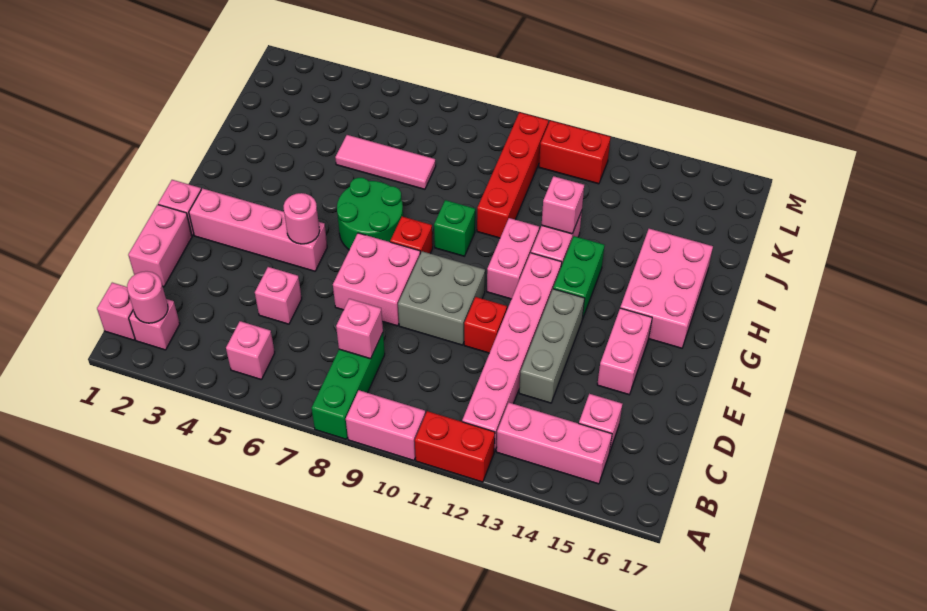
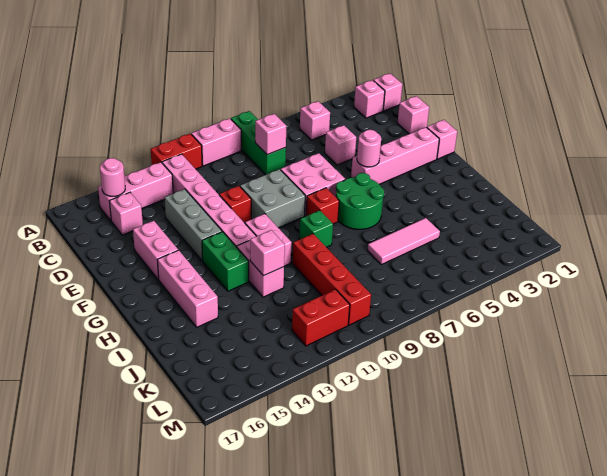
pink 1x1 round brick [127,271,168,323] -> pink 1x1 round brick moved to [100,158,125,196]
pink 1x2 brick [128,205,192,287] -> pink 1x1 brick [397,96,429,134]
pink 2x3 brick [620,229,713,348] -> pink 1x3 brick [157,250,218,327]

